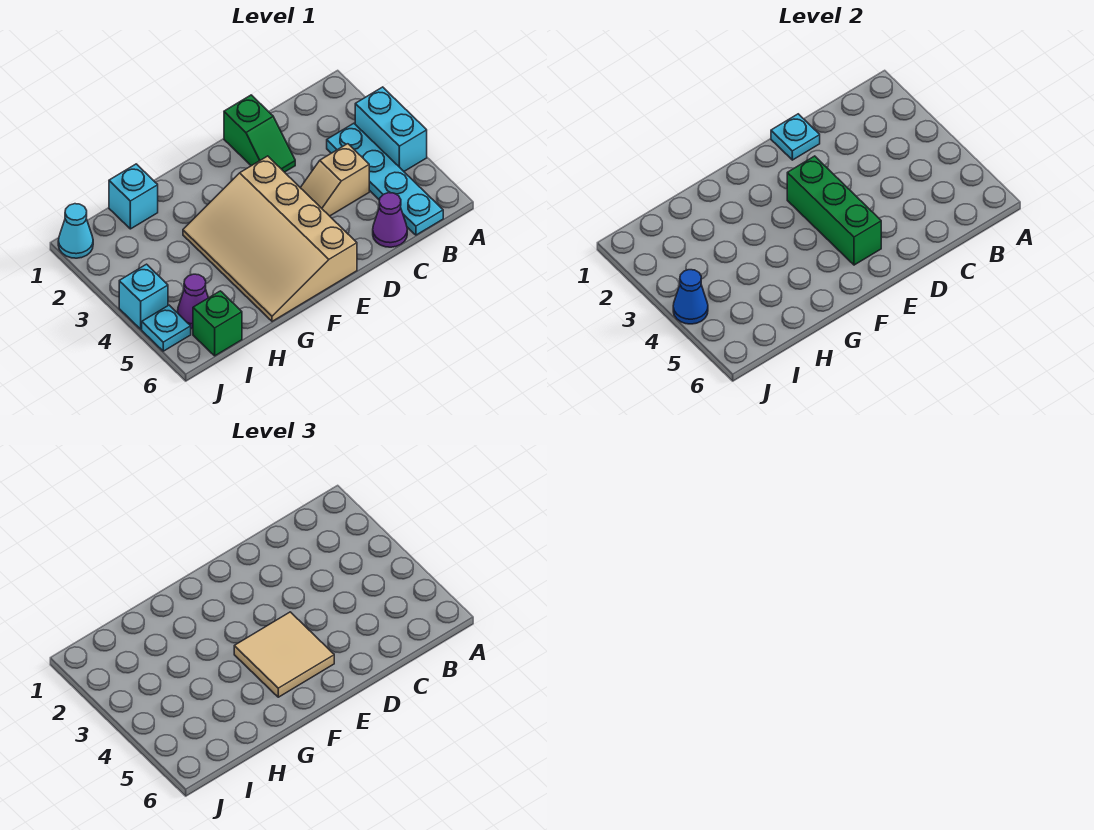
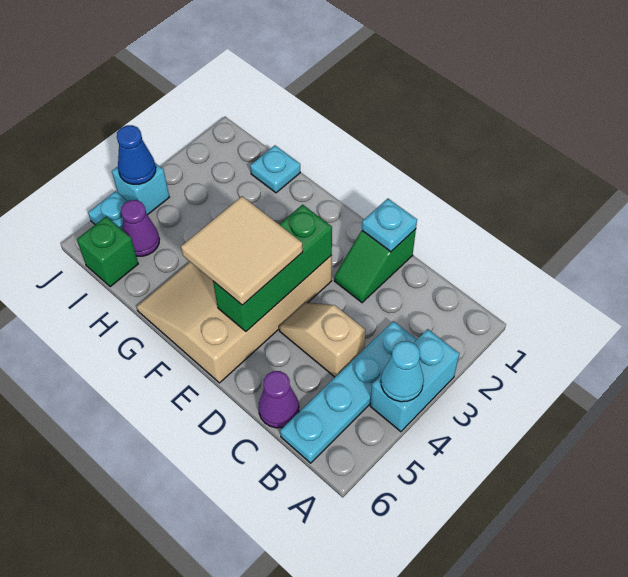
cyan 1x1 brick [109,164,158,229] -> cyan 1x1 plate [250,145,300,193]
cyan 1x1 cone [58,204,93,258] -> cyan 1x1 cone moved to [381,341,424,402]

